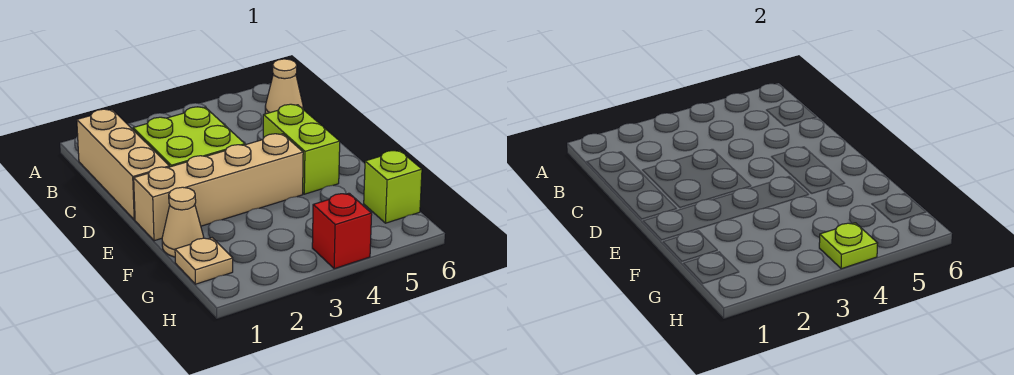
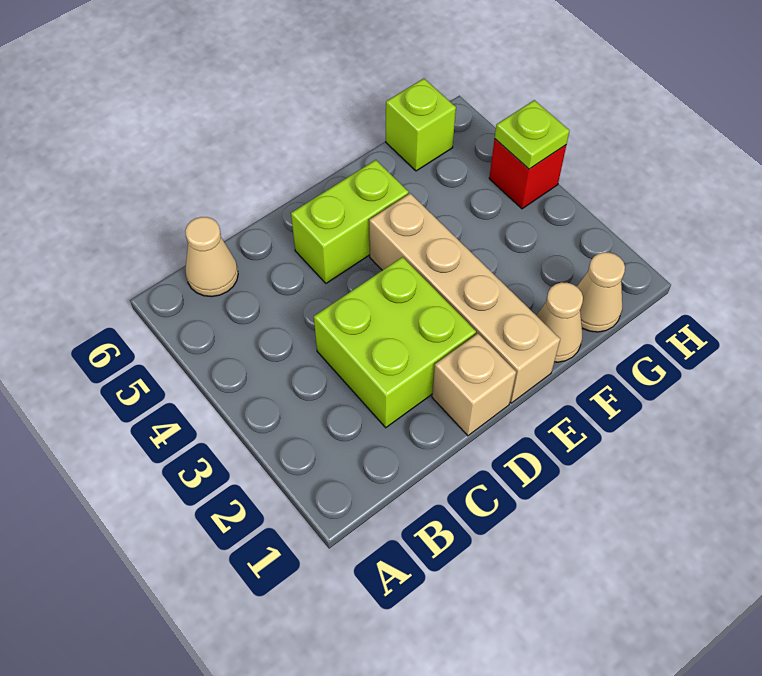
tan 1x3 brick [77,109,169,220] -> tan 1x1 brick [432,334,516,436]
tan 1x1 plate [175,238,233,284] -> tan 1x1 cone [577,252,625,332]

